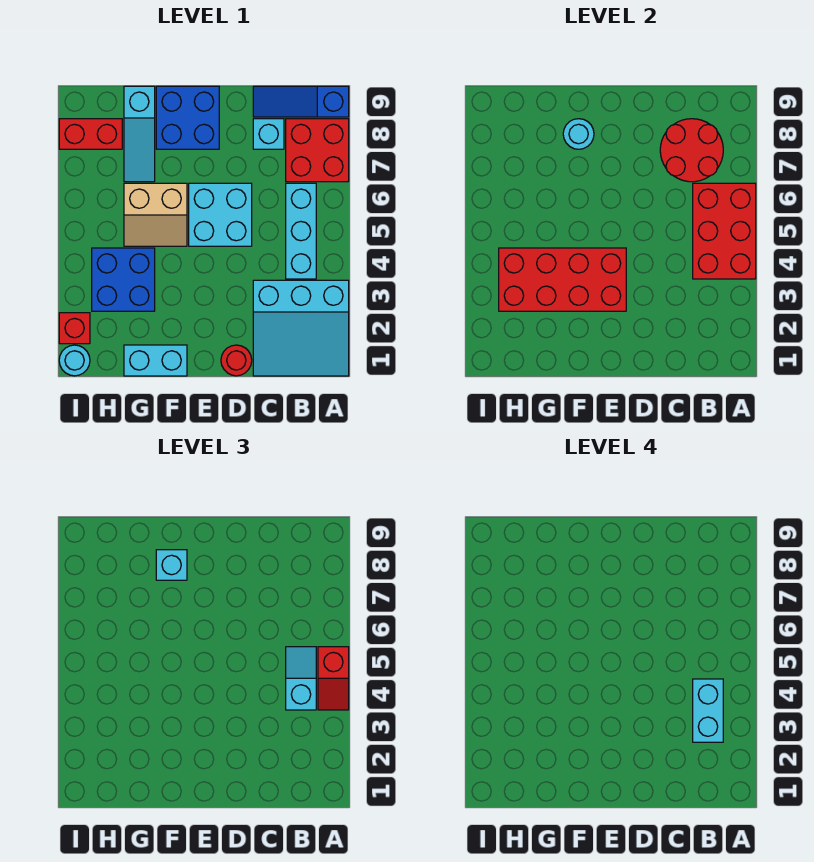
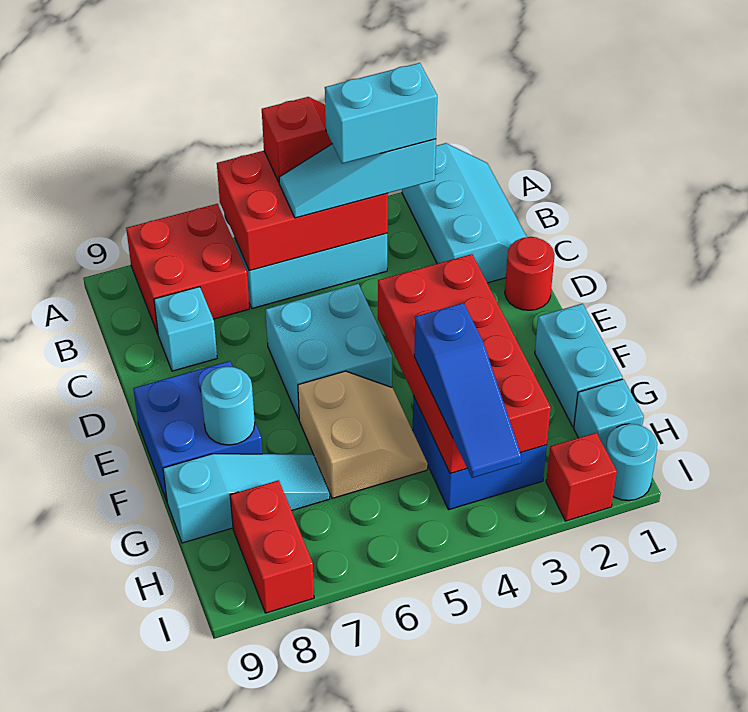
cyan 3x3 slope [253,280,349,376] -> cyan 2x3 slope [402,143,527,283]
blue 1x3 slope [253,86,349,117] -> blue 1x3 slope moved to [414,303,522,478]
cyan 1x2 slope [286,647,316,710] -> cyan 1x3 slope [279,139,436,218]
red 2x2 round brick [660,119,723,182] -> none
cyan 1x1 brick [156,550,187,580] -> cyan 1x1 brick moved to [574,379,644,450]

